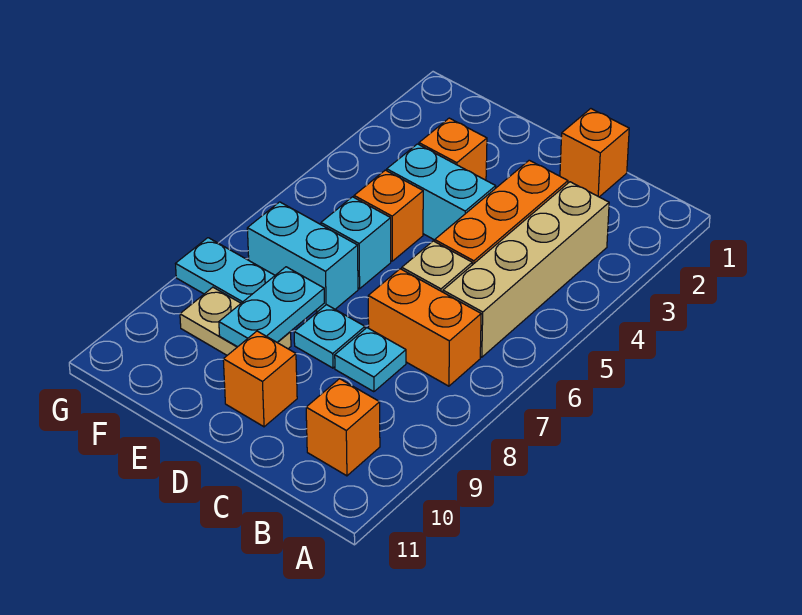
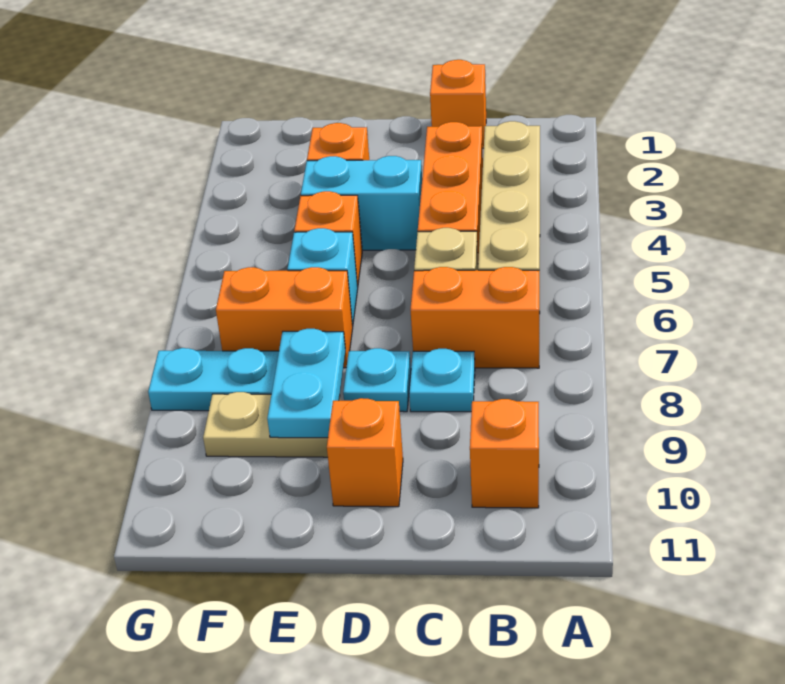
cyan 1x2 brick [247,202,358,312] -> orange 1x2 brick [216,267,353,368]

